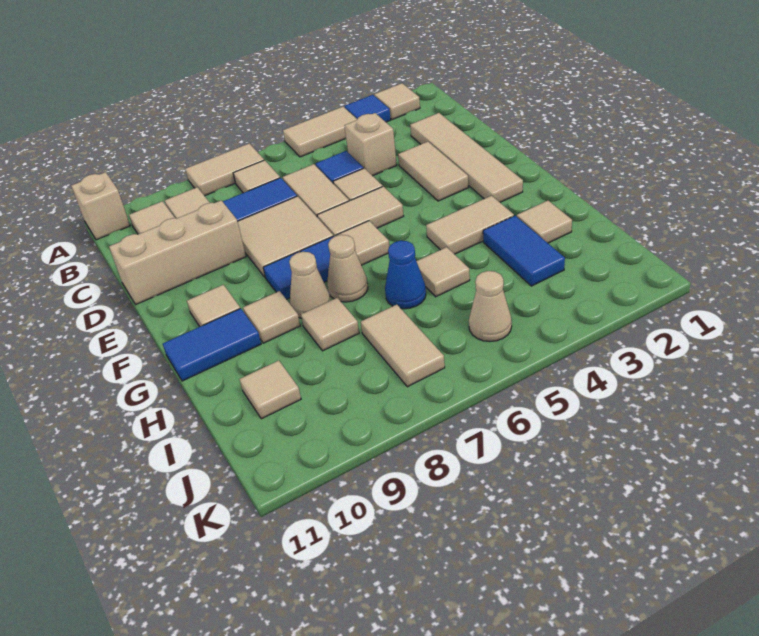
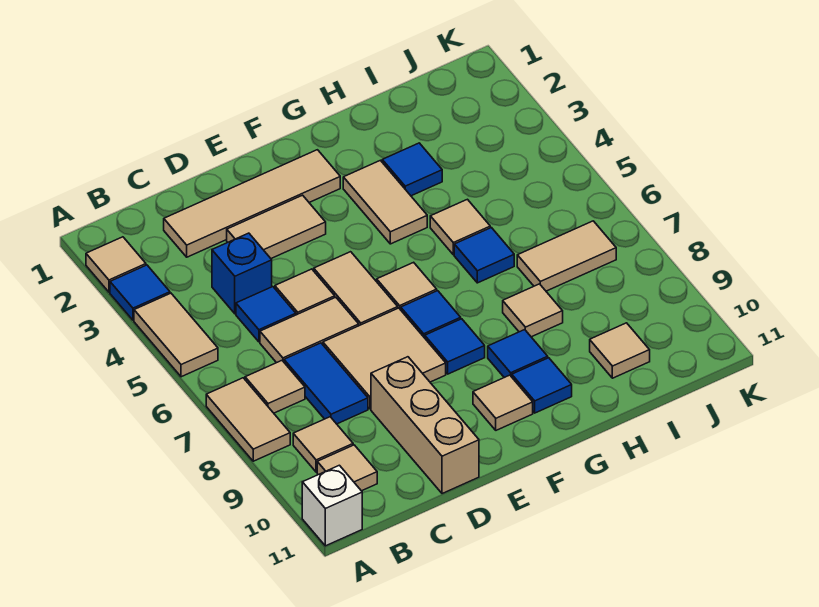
tan 1x1 brick [71,172,130,240] -> white 1x1 brick [302,465,362,546]
tan 1x1 brick [344,113,397,176] -> blue 1x1 brick [212,233,272,314]
tan 1x1 cone [327,235,368,302] -> none
tan 1x1 cone [289,252,331,319] -> none
tan 1x1 tile [243,291,300,343] -> blue 1x1 tile [488,330,548,378]
blue 1x2 tile [163,308,261,381] -> blue 1x1 tile [512,358,572,413]
tan 1x1 tile [516,201,572,243] -> none
blue 1x2 tile [483,216,565,286] -> blue 1x1 tile [382,143,442,196]
blue 1x1 cone [385,241,426,309] -> blue 1x1 tile [454,228,514,283]
tan 1x1 cone [469,271,512,342] -> none

